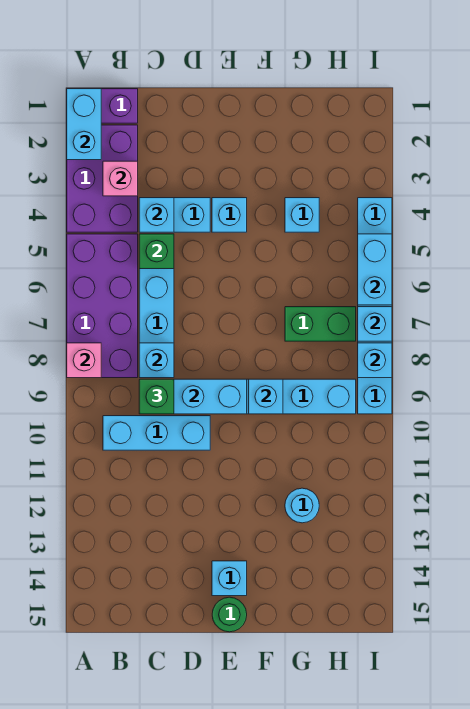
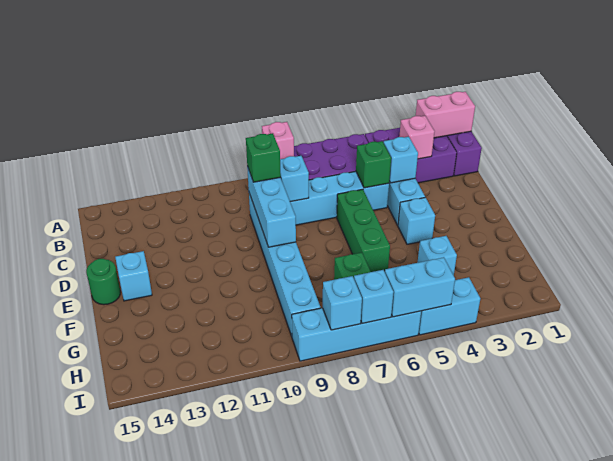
cyan 1x2 brick [67,89,101,160] -> pink 1x2 brick [416,92,475,138]
cyan 1x3 brick [103,416,210,450] -> none
none -> green 1x3 brick [337,189,390,272]
cyan 1x1 brick [249,379,283,414] -> none
cyan 1x1 round brick [285,488,319,523] -> none

